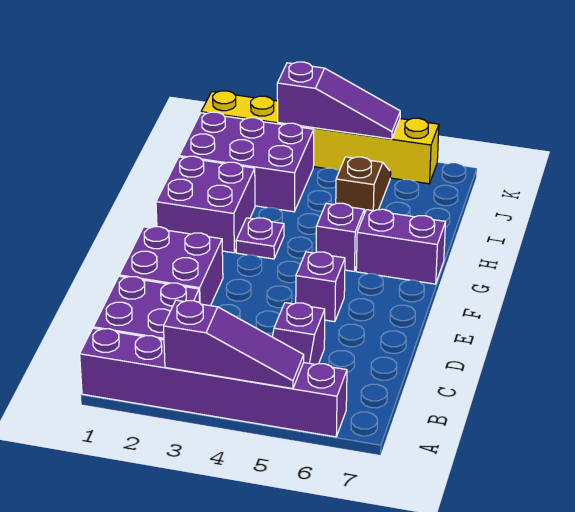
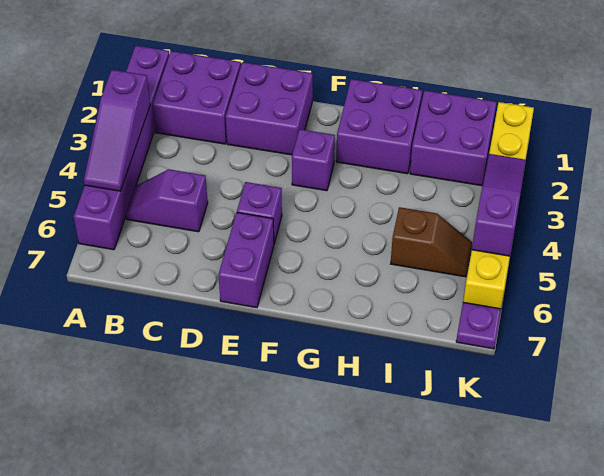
purple 1x1 plate [236,218,284,259] -> purple 1x1 plate moved to [456,302,501,349]
purple 1x1 brick [316,203,364,271] -> purple 1x1 brick moved to [292,129,335,191]
purple 1x2 brick [356,209,446,284] -> purple 1x2 brick moved to [219,213,274,308]
purple 2x3 brick [179,112,314,212] -> purple 2x2 brick [410,91,497,186]
purple 1x3 slope [277,62,400,139] -> purple 1x3 slope turned to [472,154,526,256]

